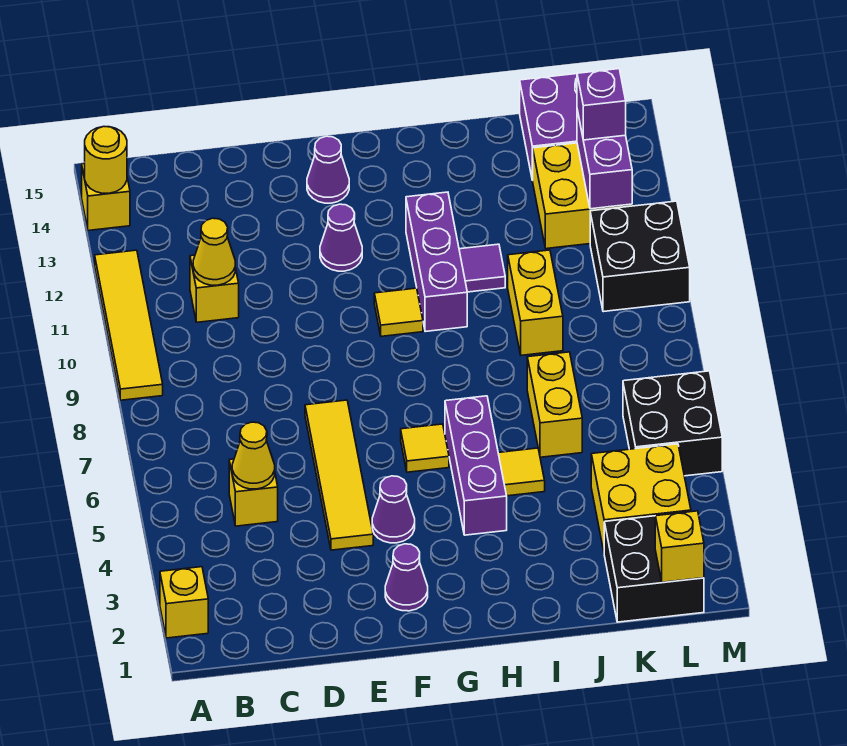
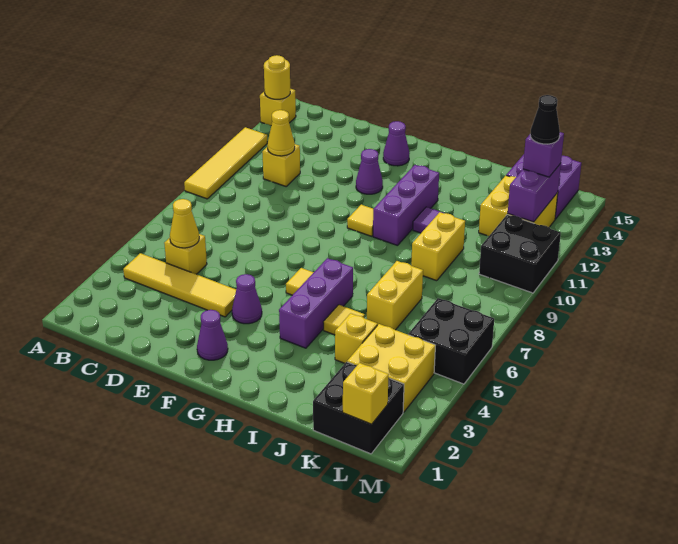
yellow 1x1 brick [160,567,208,638] -> yellow 1x1 brick moved to [335,313,377,363]
yellow 1x4 tile [305,400,373,550] -> yellow 1x4 tile turned to [123,253,236,317]
none -> black 1x1 cone [530,95,560,144]

